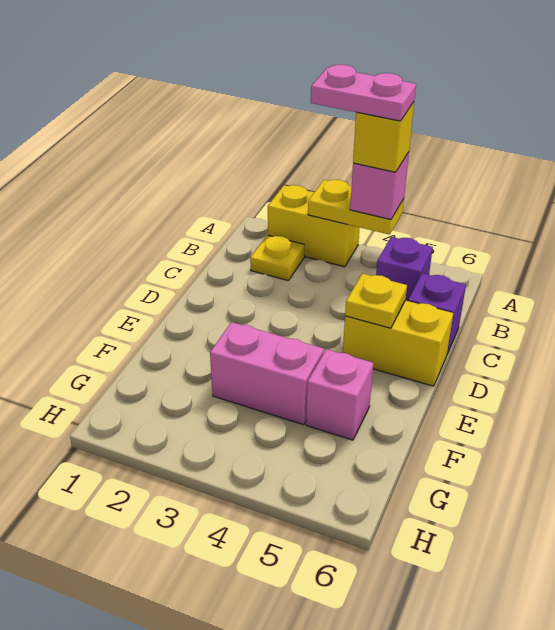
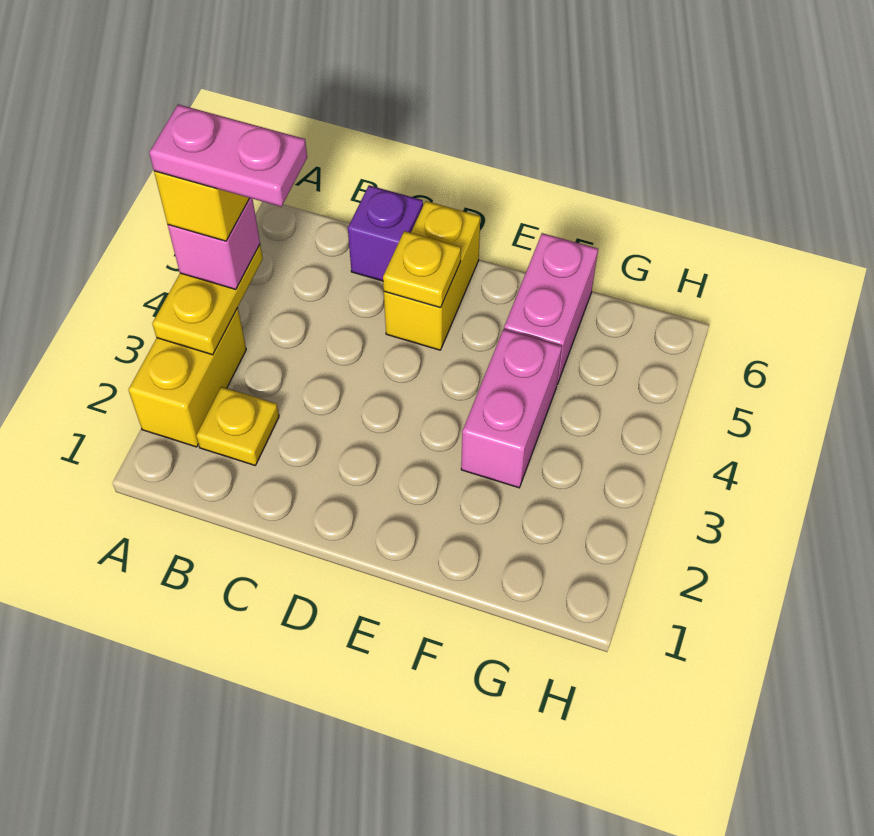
pink 1x2 plate [311,64,416,121] -> pink 1x2 plate turned to [149,104,307,207]
purple 1x1 brick [376,237,433,301] -> none
pink 1x1 brick [306,349,373,440] -> pink 1x2 brick [504,233,598,384]

